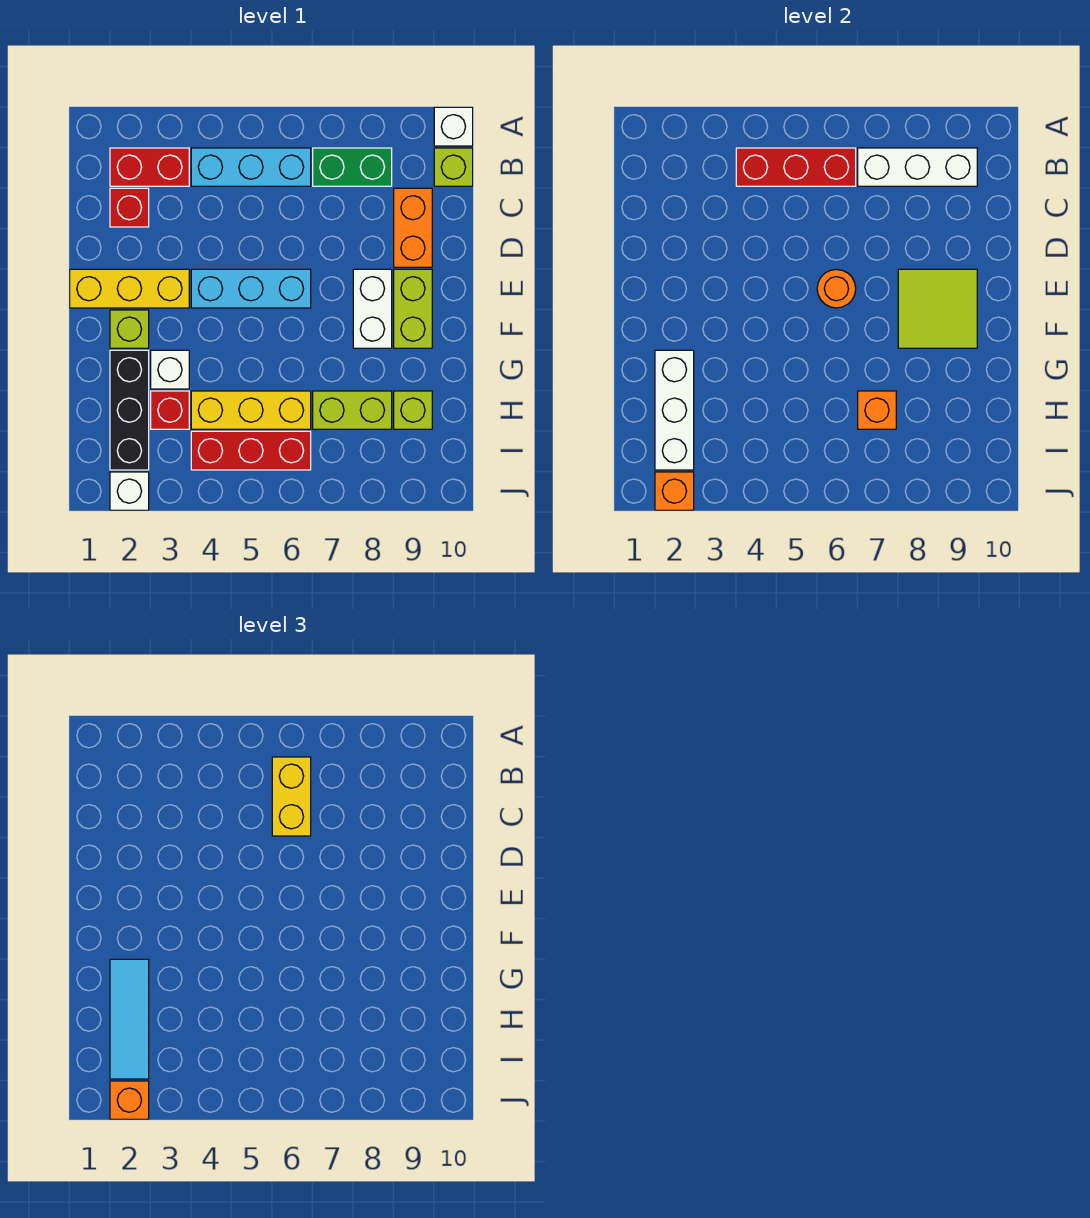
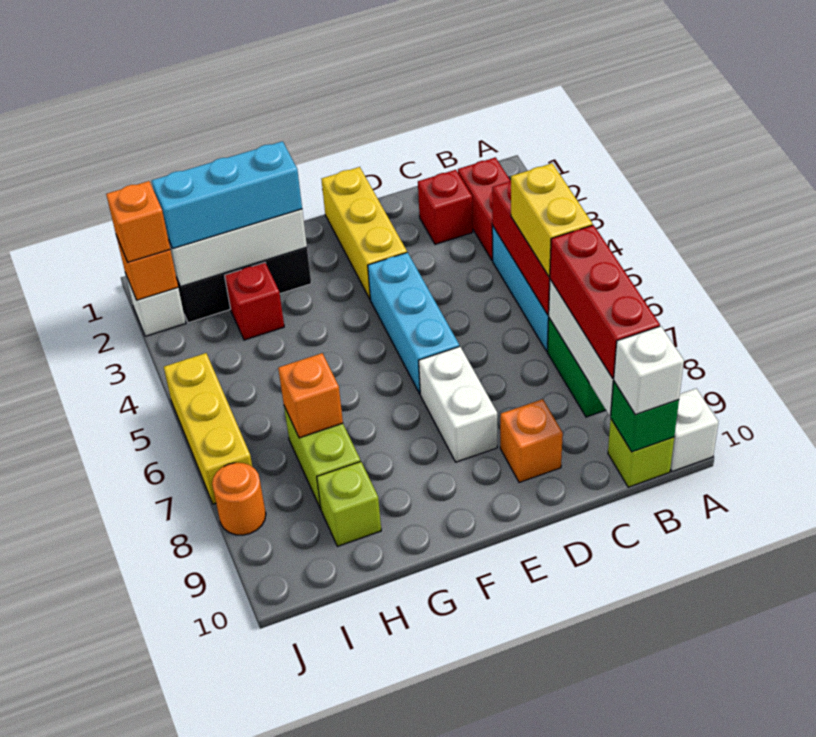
yellow 1x2 brick [272,757,311,836] -> yellow 1x2 brick turned to [511,163,593,277]
none -> green 1x1 brick [611,381,679,452]
orange 1x2 brick [394,188,432,267] -> orange 1x1 brick [500,399,563,482]
orange 1x1 round brick [817,269,856,308] -> orange 1x1 round brick moved to [212,463,266,535]
white 1x2 brick [353,269,392,348] -> white 1x2 brick turned to [419,346,497,462]
lime 2x2 tile [898,269,977,348] -> none
lime 1x2 brick [394,269,432,348] -> none
lime 1x1 brick [110,310,149,348] -> none
cyan 1x3 tile [110,959,149,1079] -> cyan 1x3 brick [152,141,302,248]
white 1x1 brick [151,350,189,389] -> white 1x1 brick moved to [614,326,684,415]
yellow 1x3 brick [191,391,311,429] -> yellow 1x3 brick moved to [164,353,252,504]
red 1x3 brick [191,431,311,470] -> red 1x3 brick moved to [550,225,660,378]

